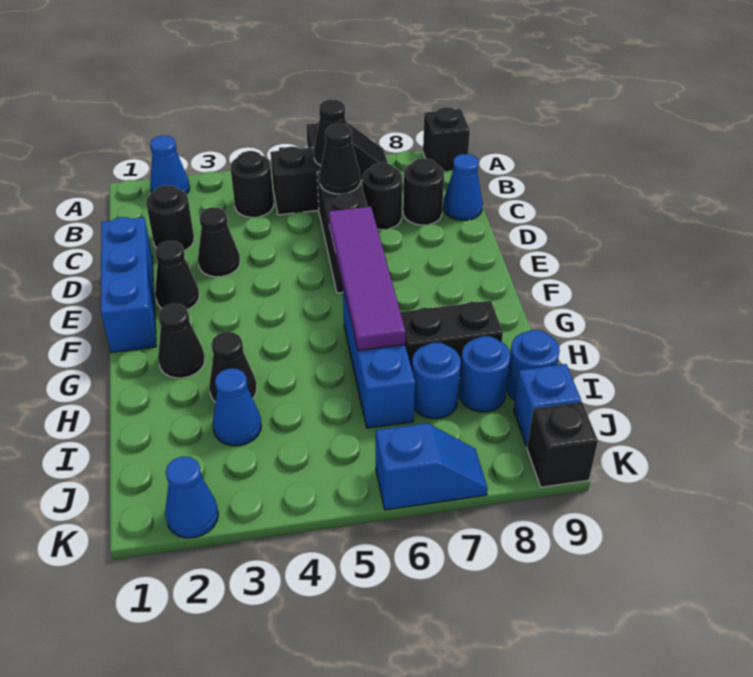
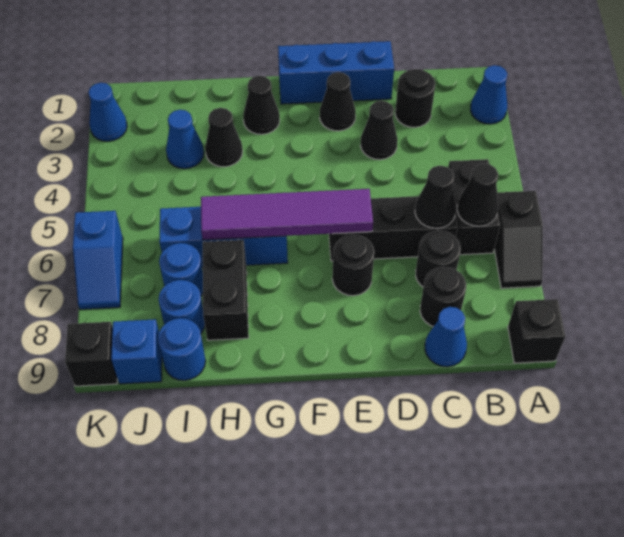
black 1x1 round brick [230,151,274,217] -> black 1x1 round brick moved to [332,235,374,296]

